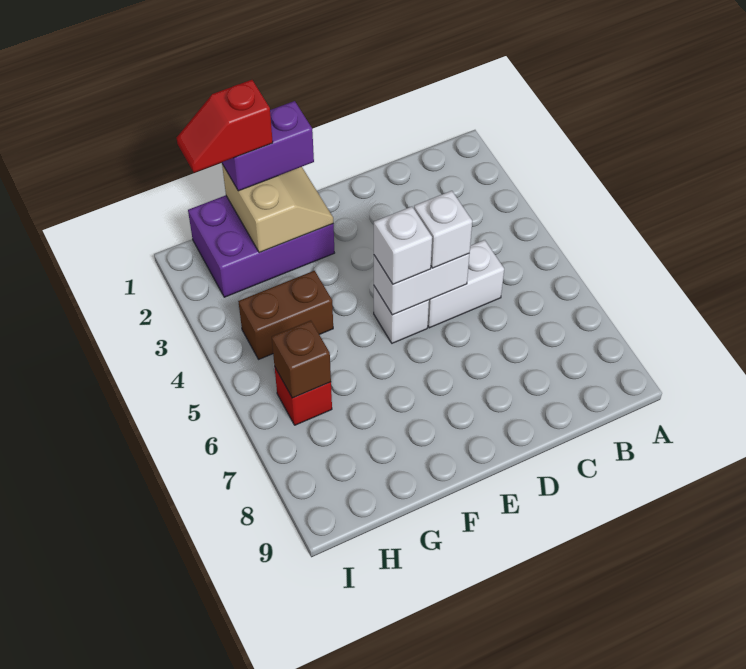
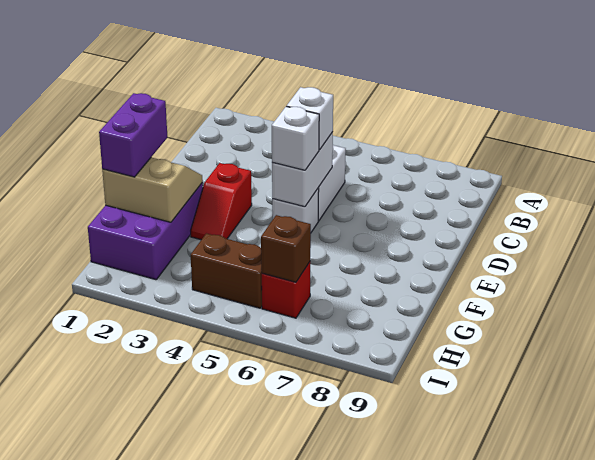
red 1x2 slope [176,80,273,173] -> red 1x2 slope moved to [191,163,252,240]
brown 1x2 brick [238,271,333,360] -> brown 1x2 brick turned to [191,234,262,308]

